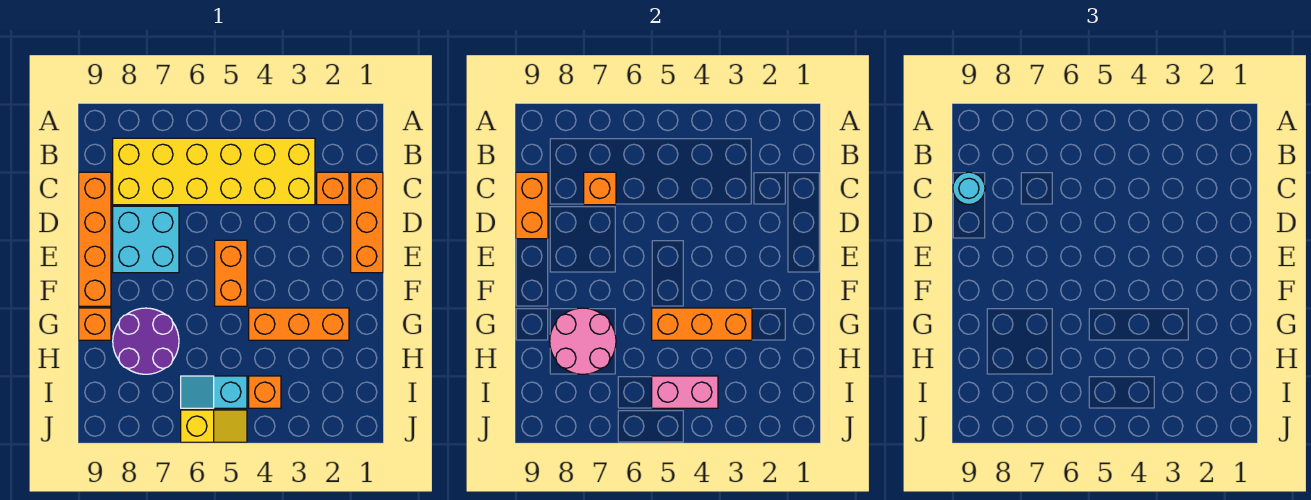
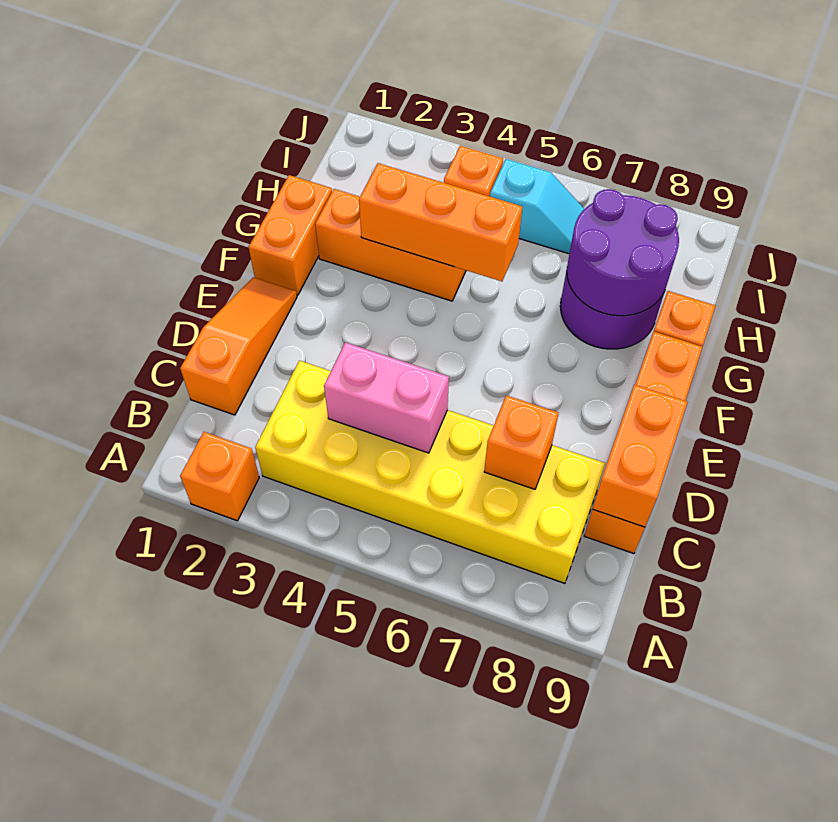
orange 1x3 brick [351,172,383,273] -> orange 1x3 slope [180,277,297,415]
orange 1x1 brick [317,172,349,205] -> orange 1x1 brick moved to [180,432,259,521]
cyan 1x1 round brick [953,172,985,205] -> none
cyan 2x2 brick [113,206,179,273] -> none
orange 1x2 brick [215,240,247,306] -> orange 1x2 brick moved to [249,175,332,295]
pink 2x2 round brick [550,308,616,374] -> purple 2x2 round brick [567,189,679,316]
pink 1x2 brick [652,376,718,408] -> pink 1x2 brick moved to [324,342,449,453]
yellow 1x2 slope [181,410,247,442] -> none

